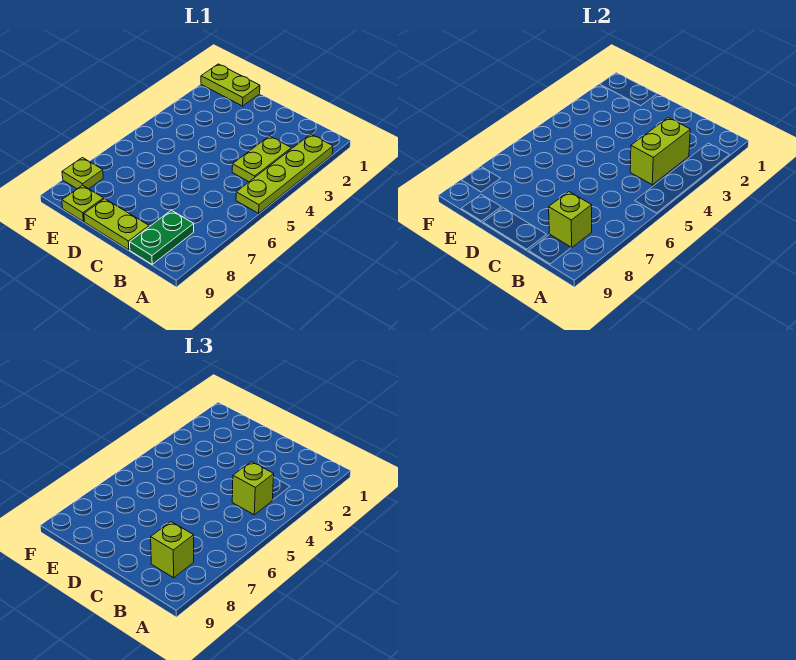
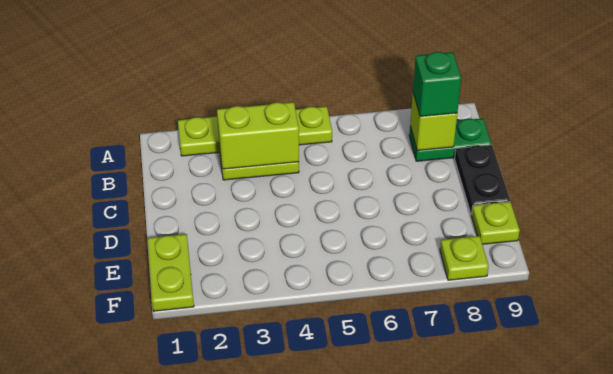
lime 1x1 brick [232,462,274,515] -> none
lime 1x1 brick [151,522,194,578] -> green 1x1 brick [413,52,461,116]
lime 1x2 plate [84,199,149,250] -> black 1x2 plate [455,145,510,214]

